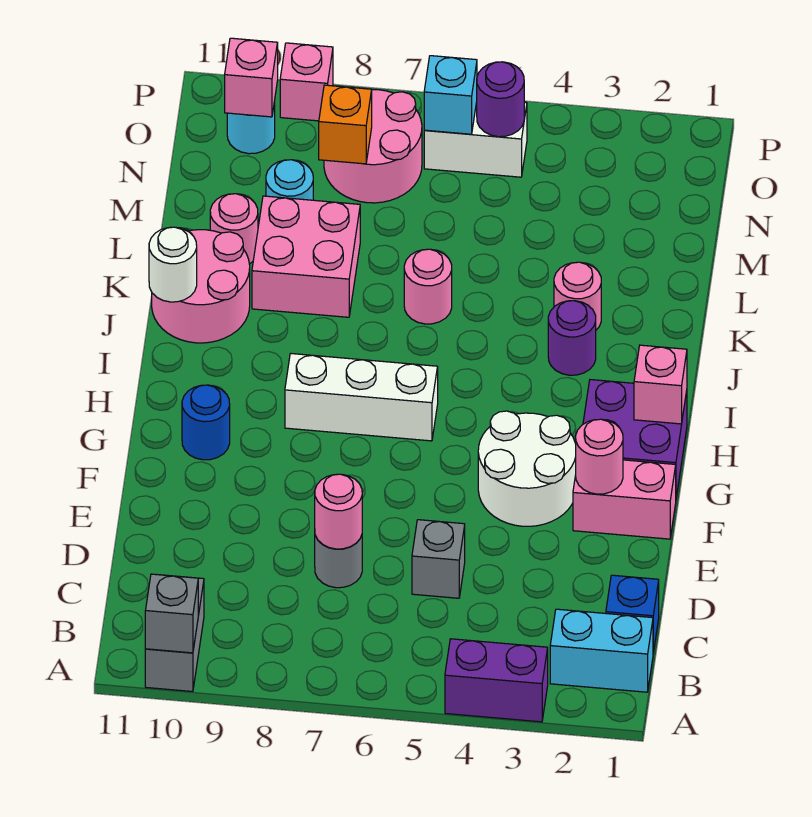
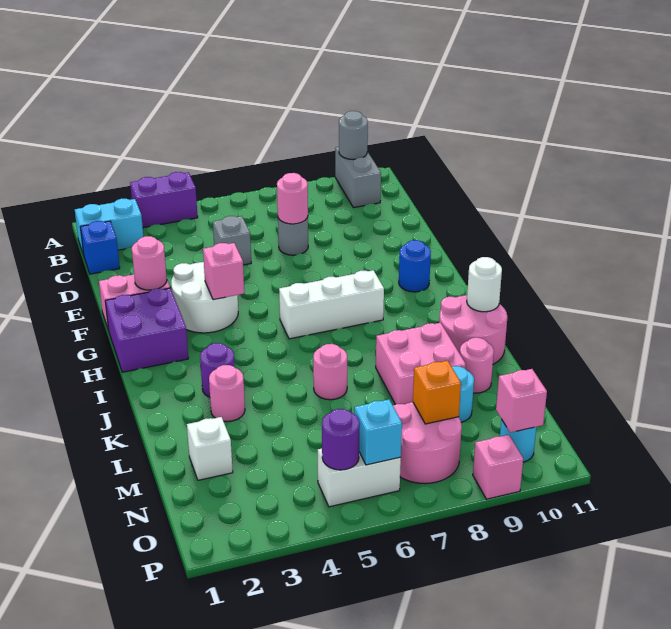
grey 1x1 brick [145,574,198,653] -> grey 1x1 round brick [339,111,368,159]
pink 1x1 brick [634,345,687,424] -> pink 1x1 brick moved to [203,243,244,300]
none -> white 1x1 brick [187,417,233,480]

